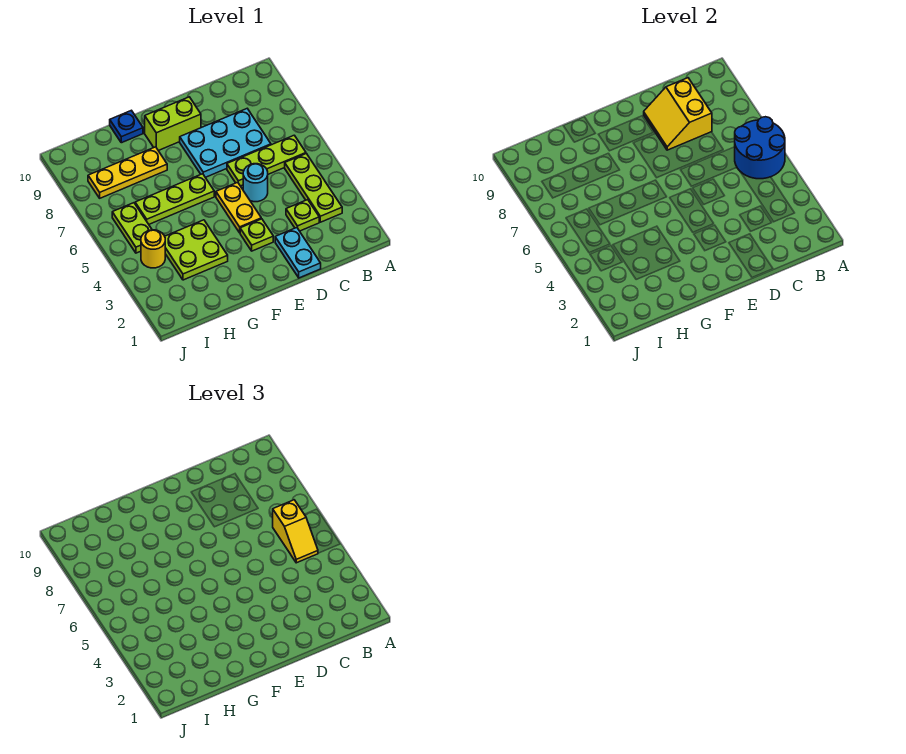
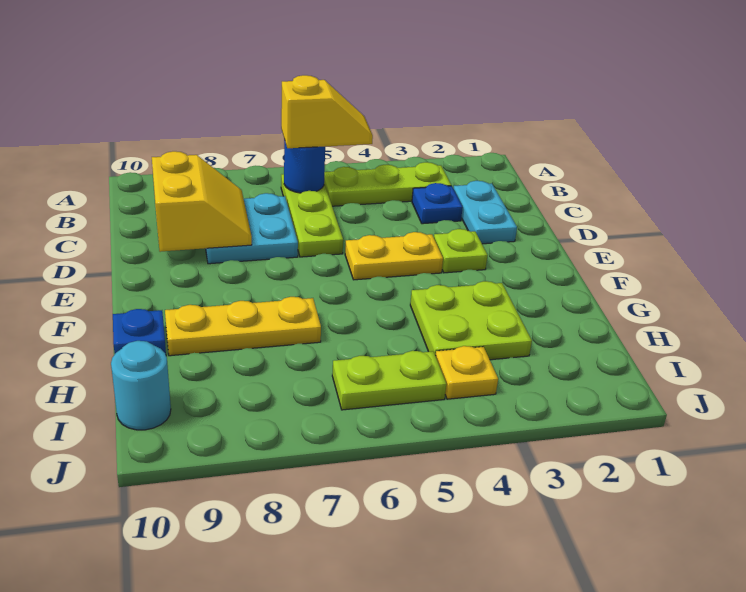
blue 2x2 round brick [735,117,785,179] -> blue 1x1 round brick [284,140,325,193]
lime 1x1 plate [286,200,319,231] -> blue 1x1 plate [412,183,463,224]
cyan 2x3 plate [180,109,271,177] -> cyan 2x2 plate [206,193,298,264]
yellow 2x2 slope [644,78,712,150] -> yellow 2x2 slope turned to [152,151,252,252]
cyan 1x2 plate [275,228,321,278] -> cyan 1x2 plate turned to [453,181,517,244]
cyan 1x1 round brick [243,164,268,202] -> cyan 1x1 round brick moved to [111,341,171,430]
lime 1x2 brick [145,97,201,151] -> none
lime 1x3 plate [135,174,214,224] -> none
yellow 1x3 plate [88,147,167,198] -> yellow 1x3 plate turned to [165,297,321,356]
yellow 1x1 round brick [141,230,165,268] -> yellow 1x1 plate [435,346,498,399]

